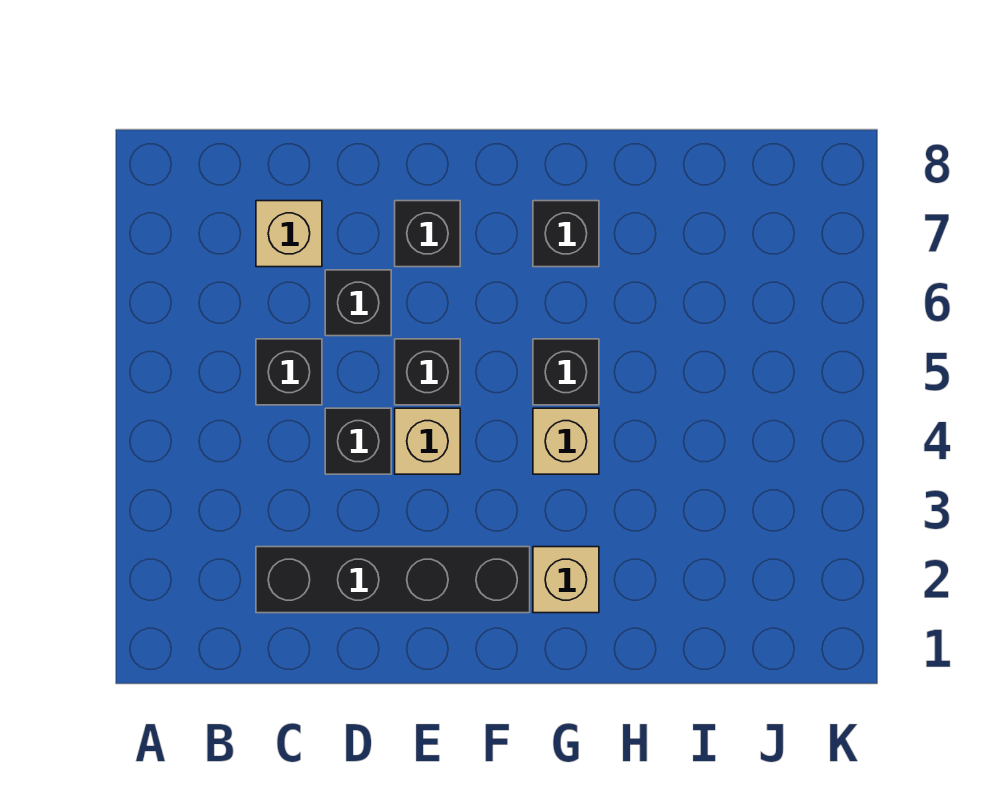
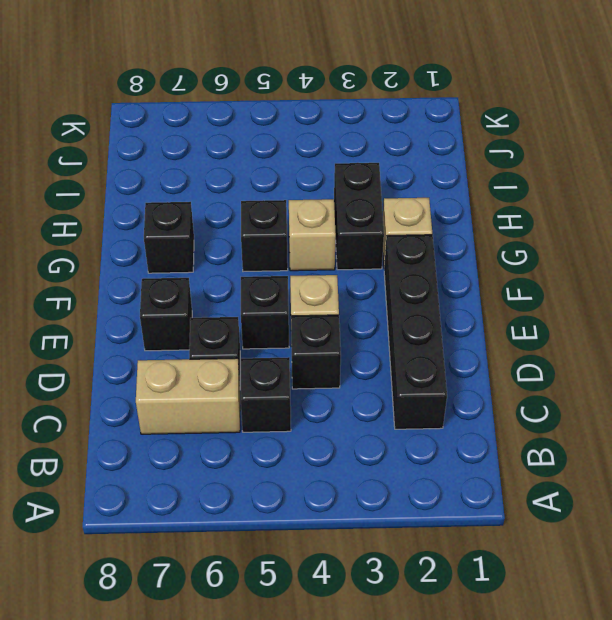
tan 1x1 brick [256,201,322,267] -> tan 1x2 brick [136,358,240,434]
none -> black 1x2 brick [334,163,384,270]

